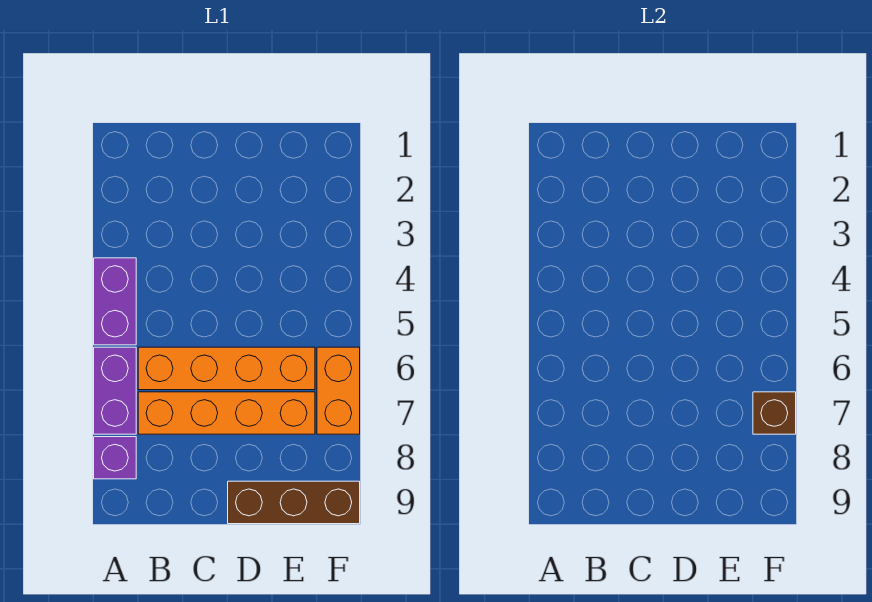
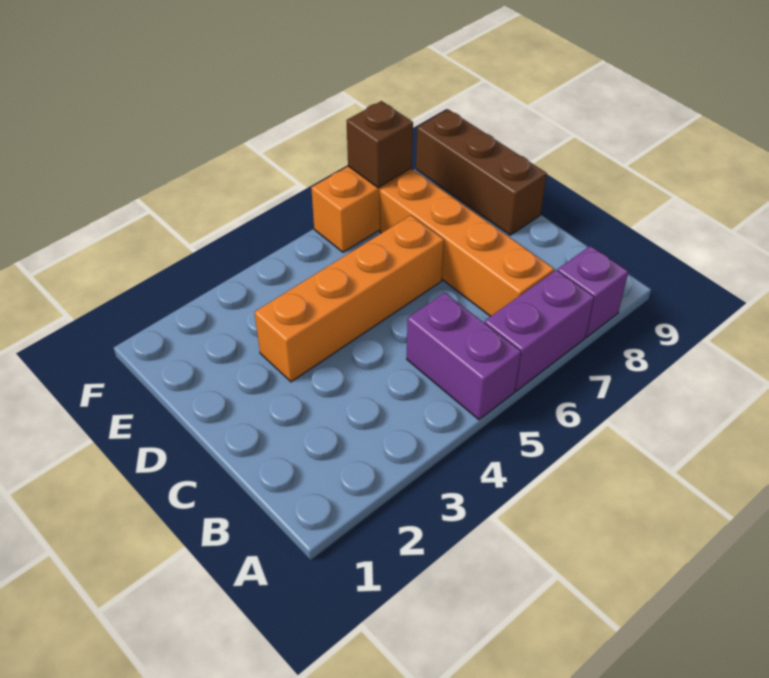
purple 1x2 brick [94,258,136,345] -> purple 1x2 brick turned to [407,293,521,420]
orange 1x4 brick [138,347,315,390] -> orange 1x4 brick turned to [254,215,444,382]

